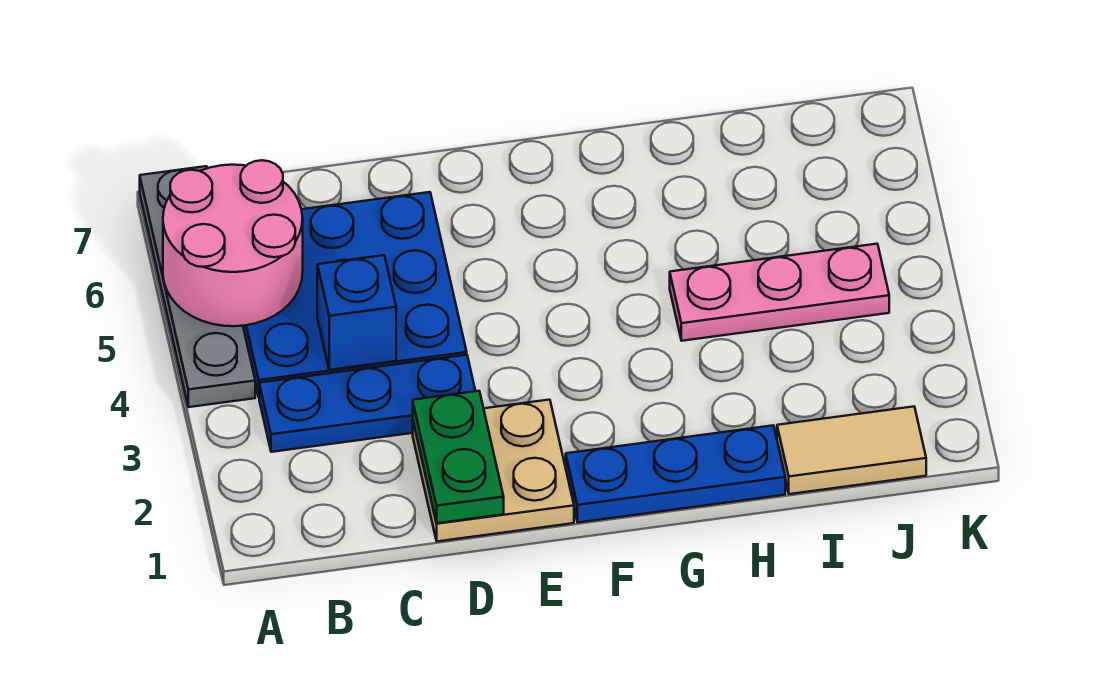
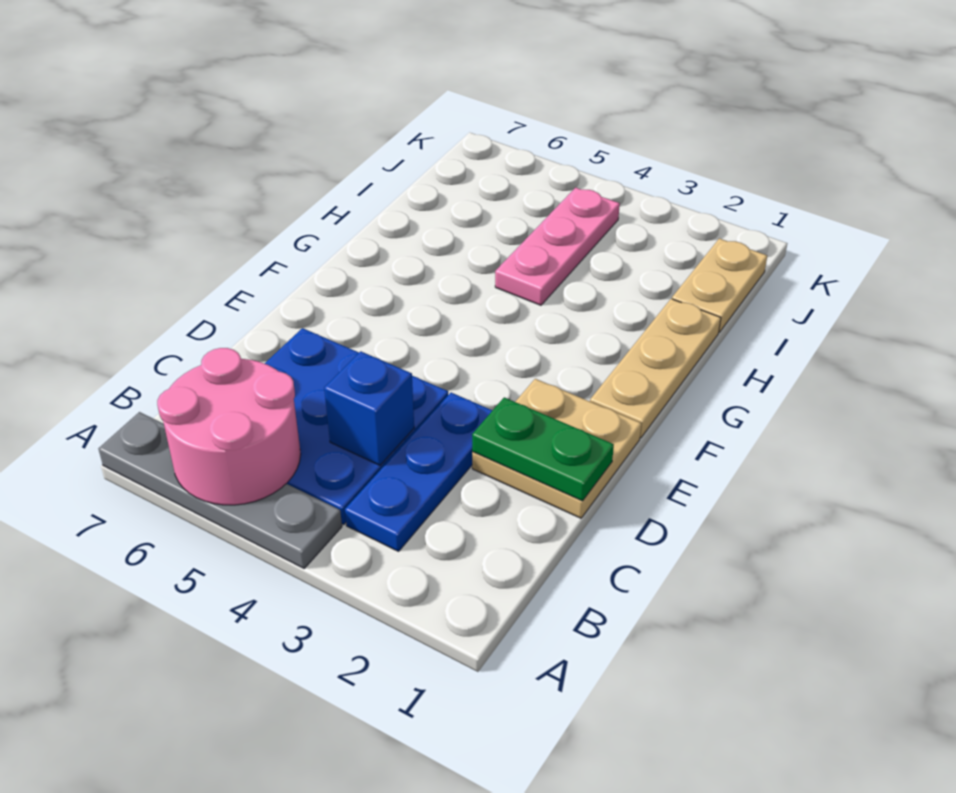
blue 1x3 plate [566,426,785,523] -> tan 1x3 plate [590,299,721,438]
tan 1x2 tile [777,407,926,494] -> tan 1x2 plate [672,238,767,332]

